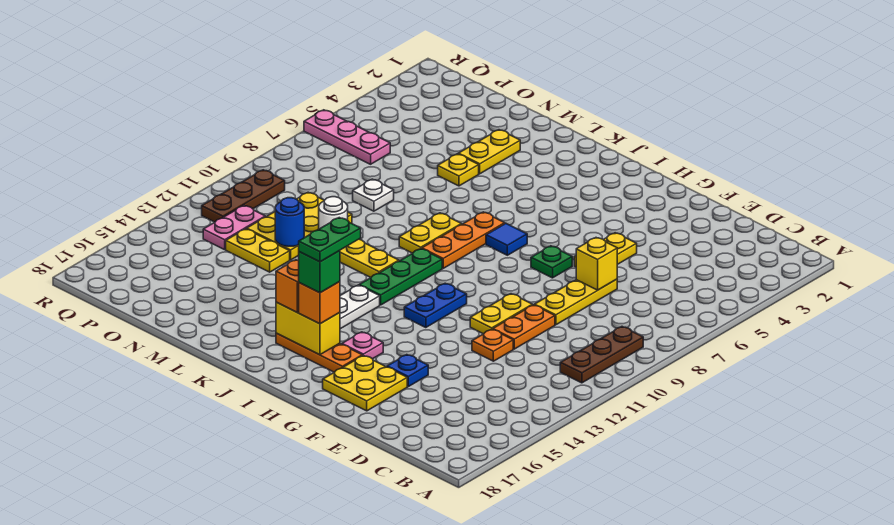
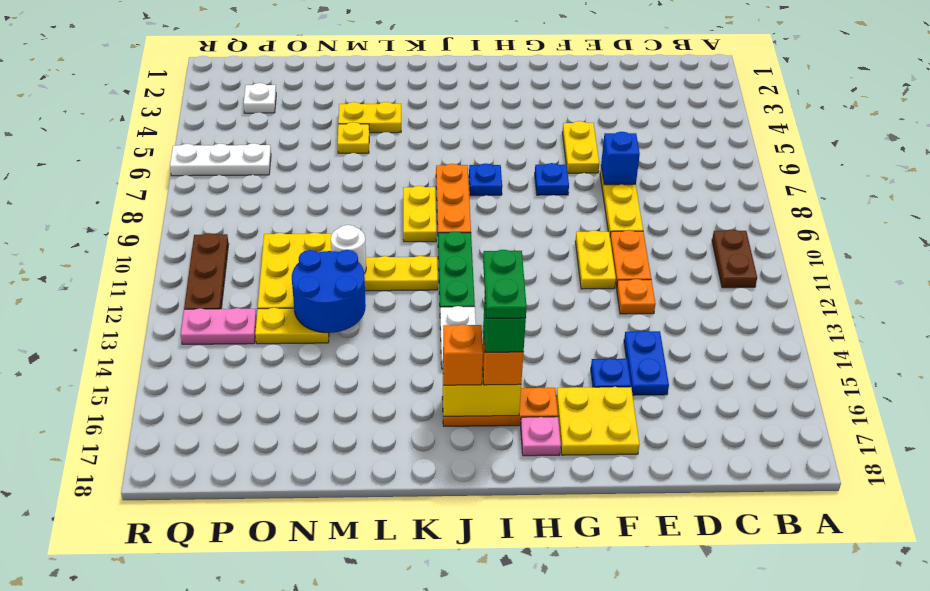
brown 1x3 plate [560,327,643,383] -> brown 1x2 plate [712,229,757,288]
yellow 1x1 brick [576,238,617,290] -> blue 1x1 brick [601,132,640,185]
green 1x1 plate [531,246,572,278] -> blue 1x1 plate [535,163,569,195]
blue 1x2 plate [404,283,467,328] -> blue 1x2 plate moved to [624,331,669,395]
pink 1x1 plate [342,332,383,359] -> pink 1x1 plate moved to [521,417,561,456]
blue 1x1 tile [486,223,527,255] -> blue 1x1 plate [469,163,502,196]
yellow 1x2 plate [458,130,520,174] -> yellow 1x2 plate turned to [338,102,401,133]
white 1x1 plate [353,179,394,211] -> white 1x1 plate moved to [244,83,276,113]
blue 1x1 round brick [275,198,304,247] -> blue 2x2 round brick [292,250,366,333]
pink 1x3 plate [304,110,390,164] -> white 1x3 plate [170,143,271,176]
pink 1x2 plate [203,206,265,250] -> pink 1x2 plate turned to [181,308,257,344]

